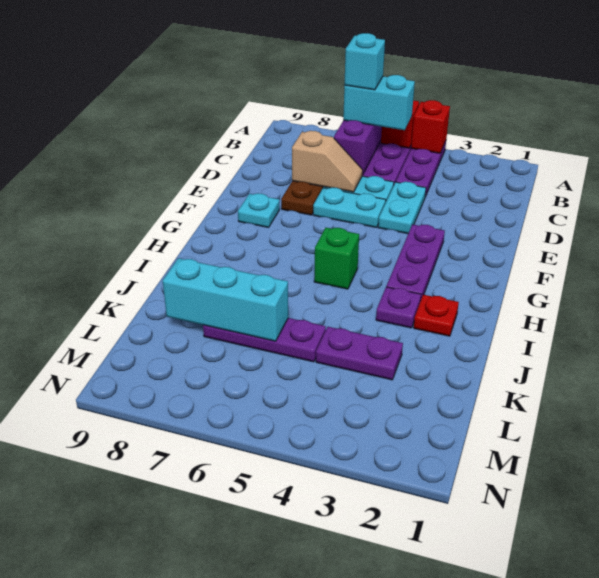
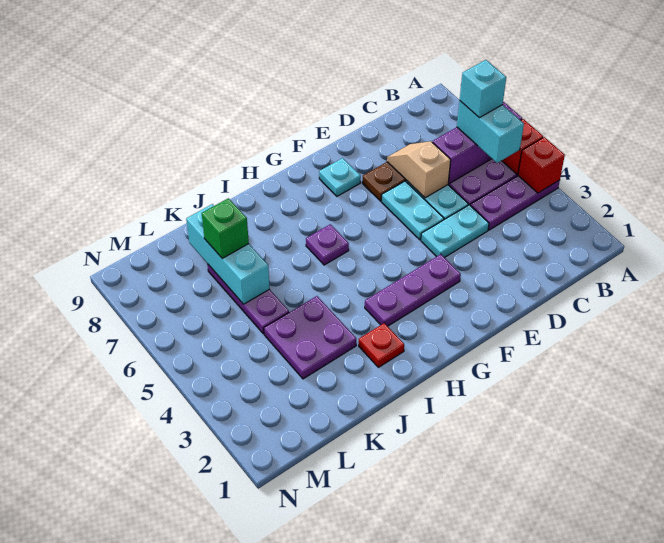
tan 1x2 slope [292,131,363,192] -> tan 1x2 slope turned to [387,141,451,198]
green 1x1 brick [314,228,359,289] -> green 1x1 brick moved to [202,198,249,258]
purple 1x1 plate [376,287,421,328] -> purple 1x1 plate moved to [306,224,349,265]
purple 1x2 plate [316,327,403,380] -> purple 2x2 plate [264,296,356,379]

